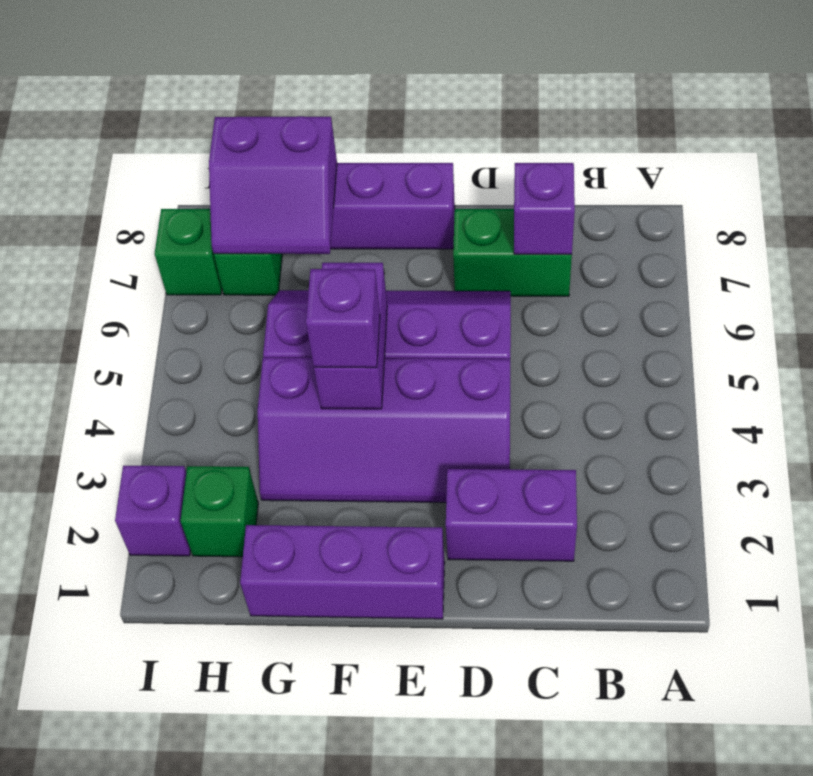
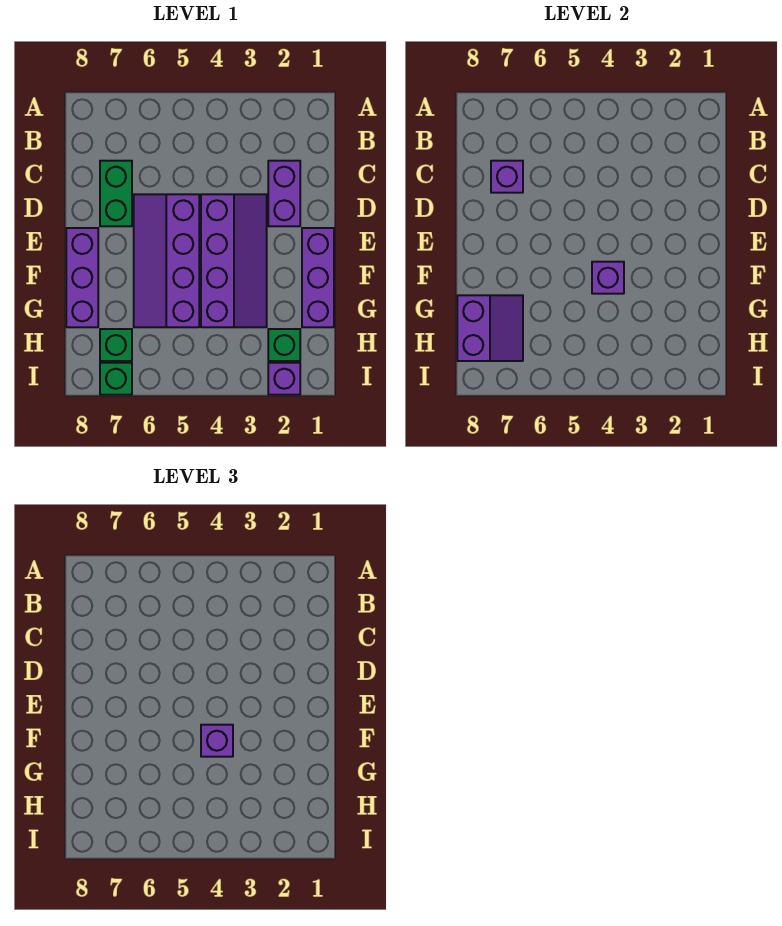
purple 1x2 brick [314,263,387,409] -> purple 1x1 brick [592,262,624,294]

